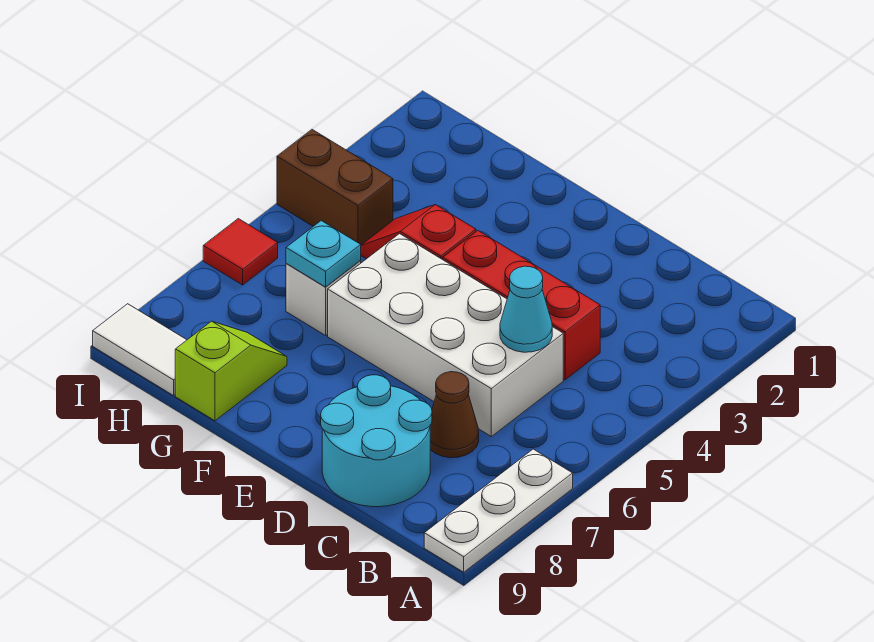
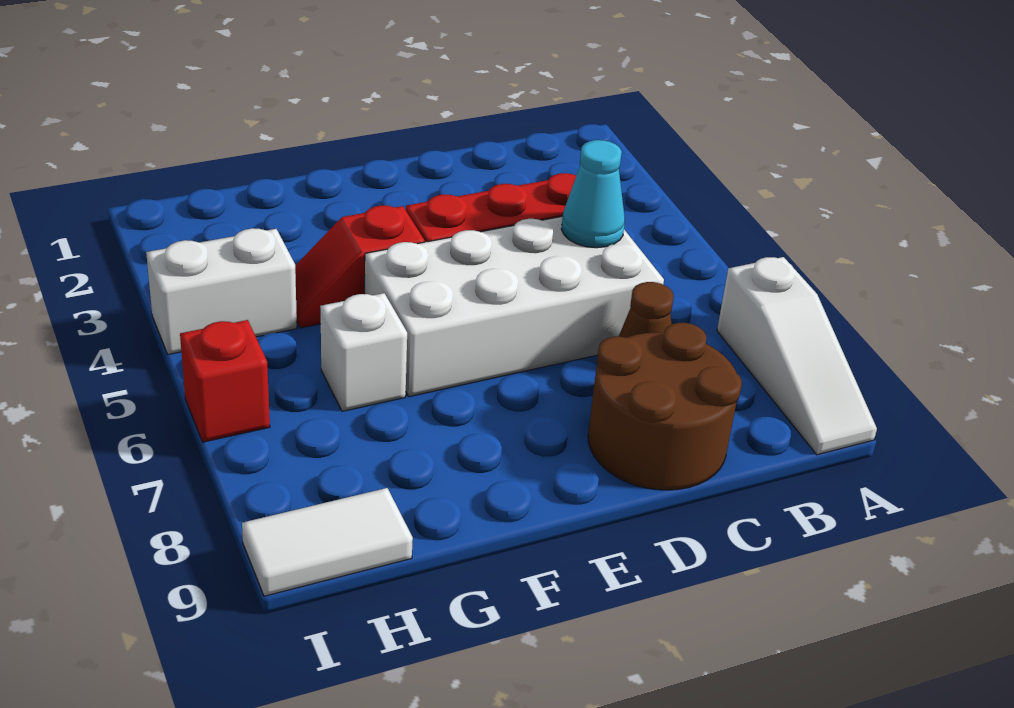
white 1x3 plate [424,449,573,572] -> white 1x3 slope [717,257,877,455]
cyan 2x2 round brick [321,375,432,507] -> brown 2x2 round brick [588,323,742,490]
cyan 1x1 plate [286,221,361,287] -> none
lime 1x2 slope [175,321,287,421] -> none
brown 1x2 brick [277,130,393,245] -> white 1x2 brick [146,228,297,355]
red 1x1 tile [203,219,278,285] -> red 1x1 brick [180,320,270,442]

